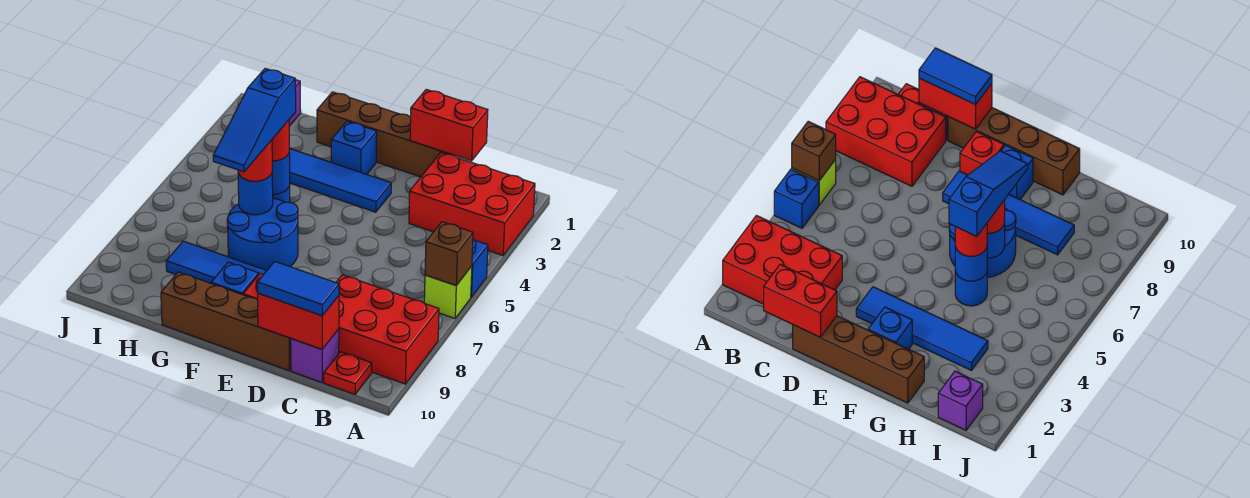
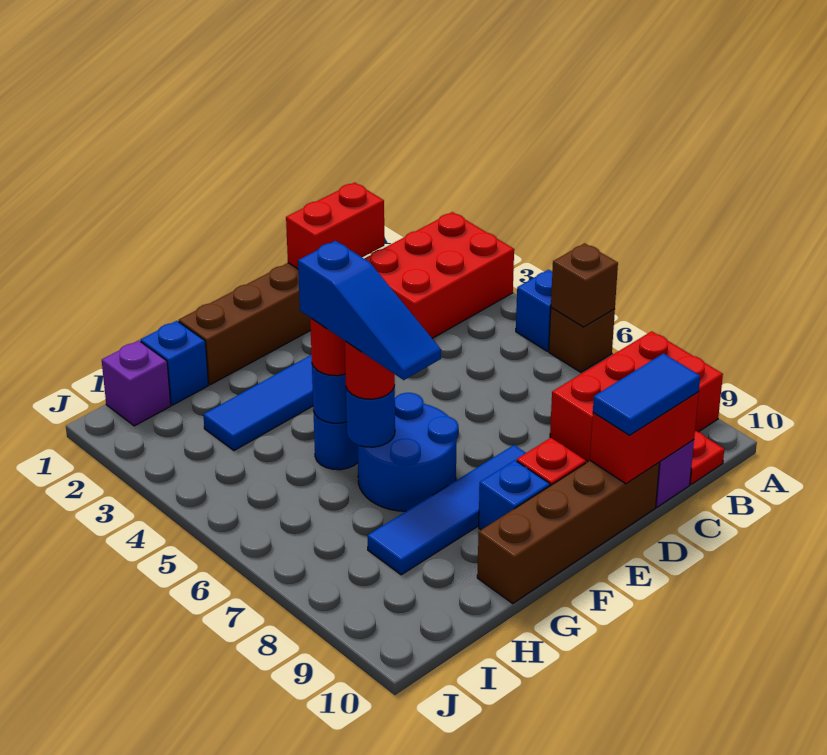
lime 1x1 brick [424,266,472,318] -> brown 1x1 brick [549,308,615,372]
blue 1x1 brick [331,121,377,174] -> blue 1x1 brick moved to [141,321,208,405]

